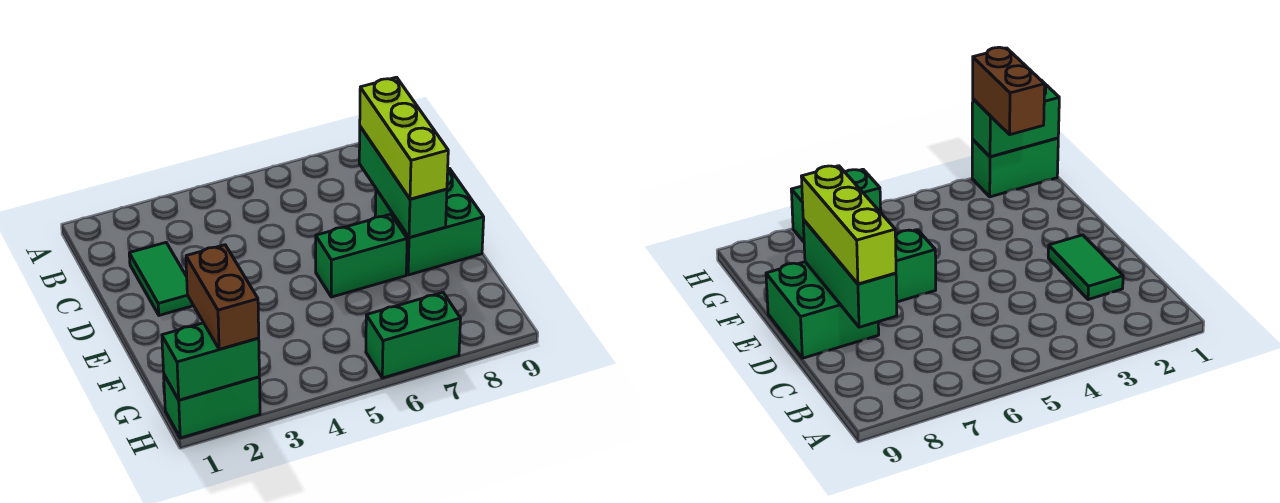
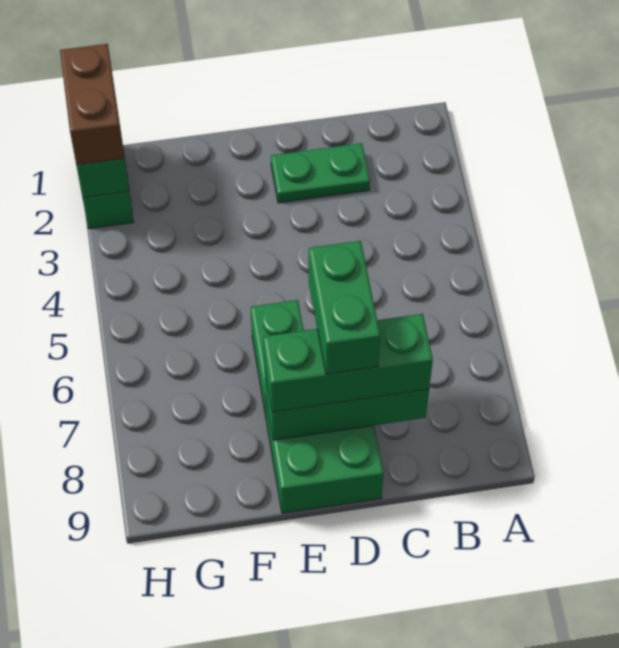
green 1x2 tile [129,243,194,315] -> green 1x2 plate [271,143,370,203]
lime 1x3 brick [360,77,448,199] -> green 1x3 brick [263,314,433,412]
brown 1x2 brick [186,245,259,349] -> brown 1x2 brick turned to [60,44,124,165]
green 1x2 brick [366,293,461,378] -> green 1x2 brick moved to [309,241,380,374]

